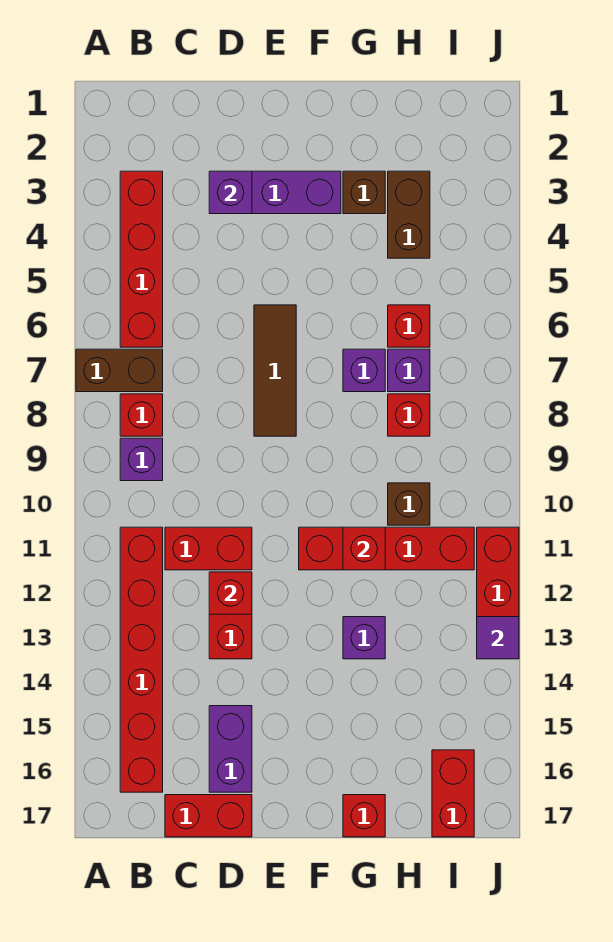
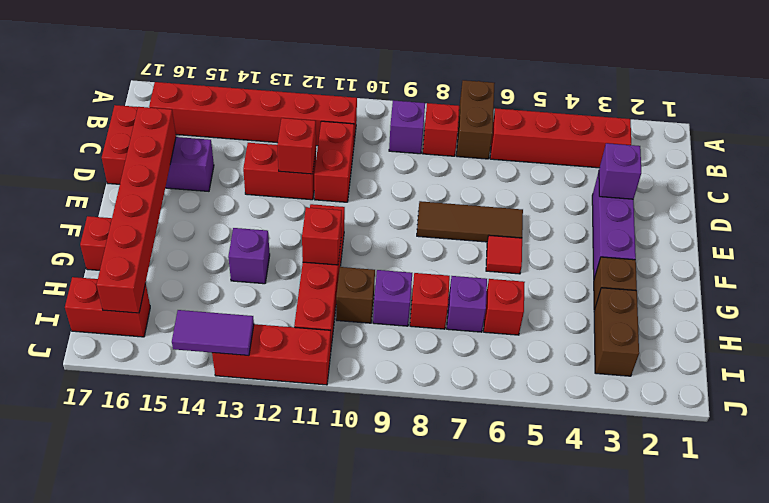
none -> red 1x6 brick [96,107,176,313]
none -> red 1x1 tile [486,235,522,274]
purple 1x1 brick [343,349,385,392] -> purple 1x1 brick moved to [373,270,412,326]
brown 1x2 brick [388,171,430,258] -> brown 1x2 brick turned to [594,288,639,376]
purple 1x1 tile [477,617,519,659] -> purple 1x2 tile [172,310,254,356]

